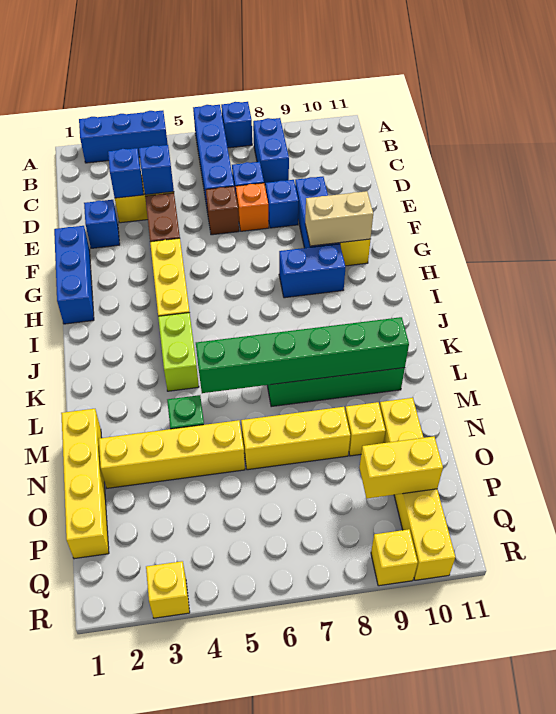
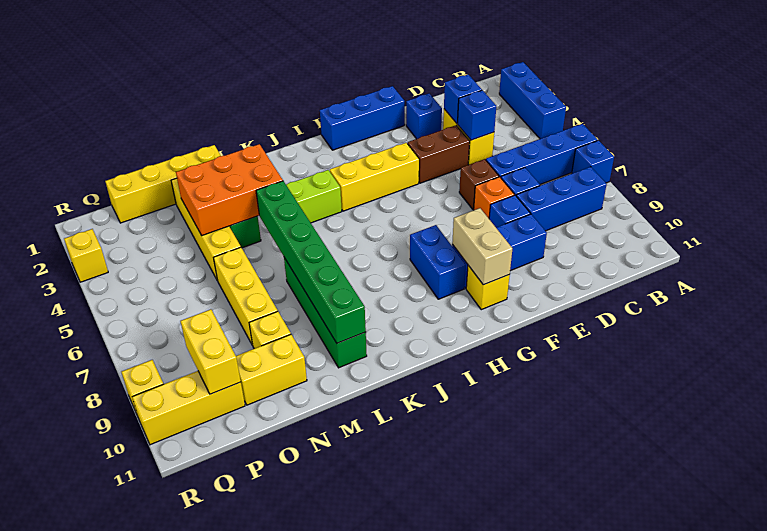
blue 1x2 brick [253,118,289,185] -> blue 1x3 brick [516,167,607,231]
none -> orange 2x3 brick [176,144,283,235]

